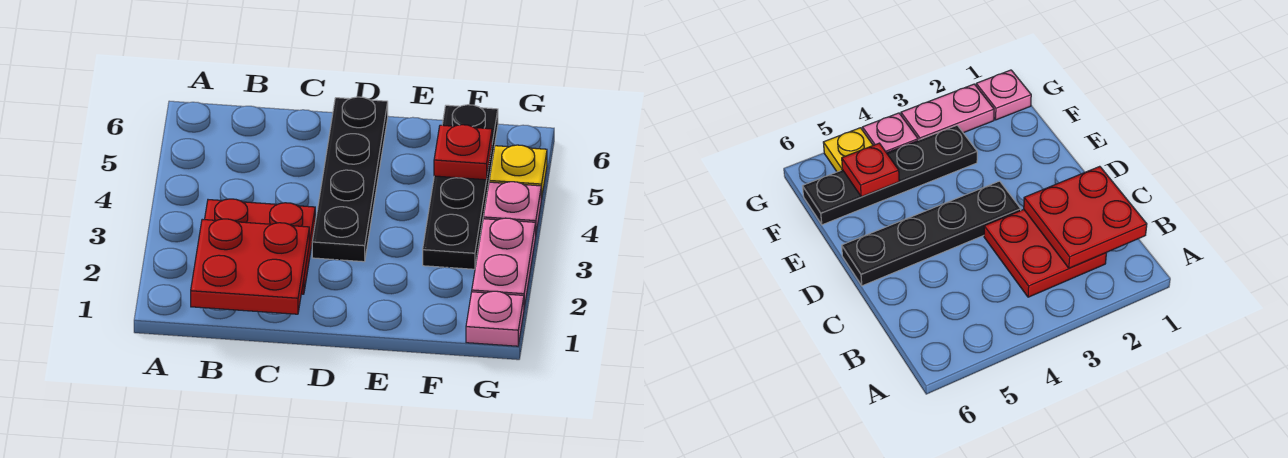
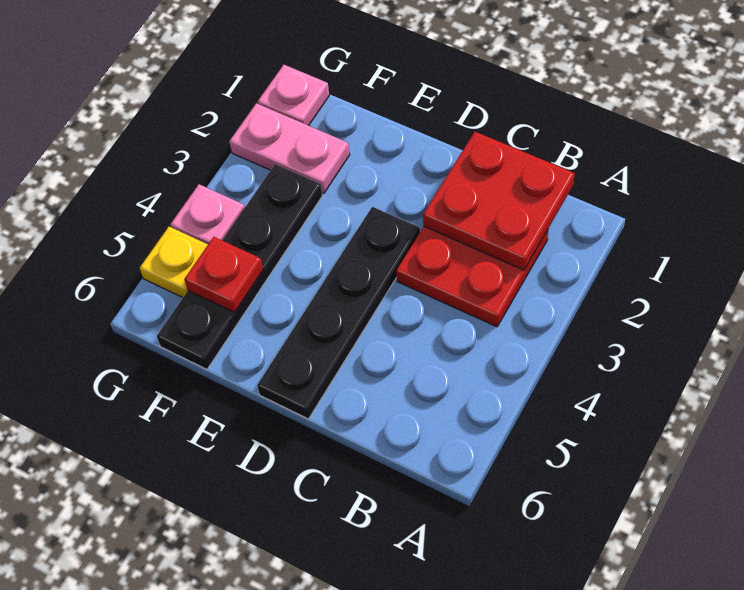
pink 1x2 plate [472,218,536,308] -> pink 1x2 plate turned to [229,103,350,194]

